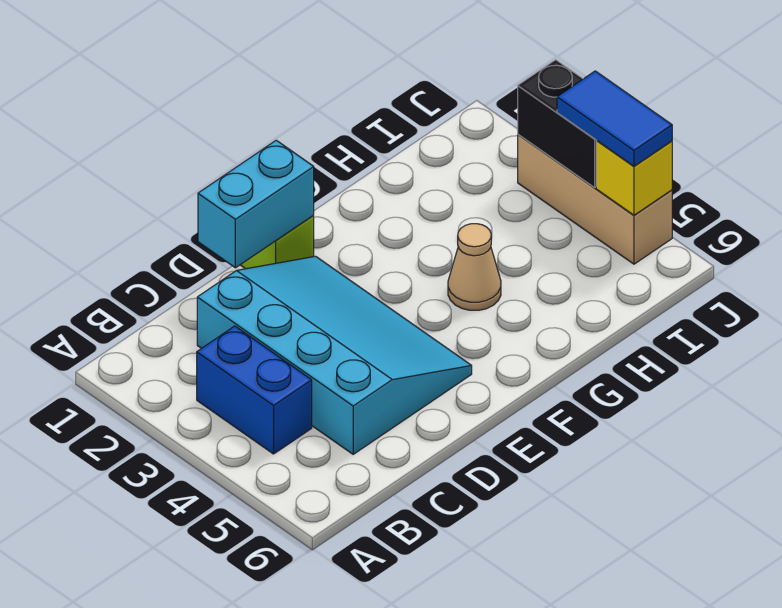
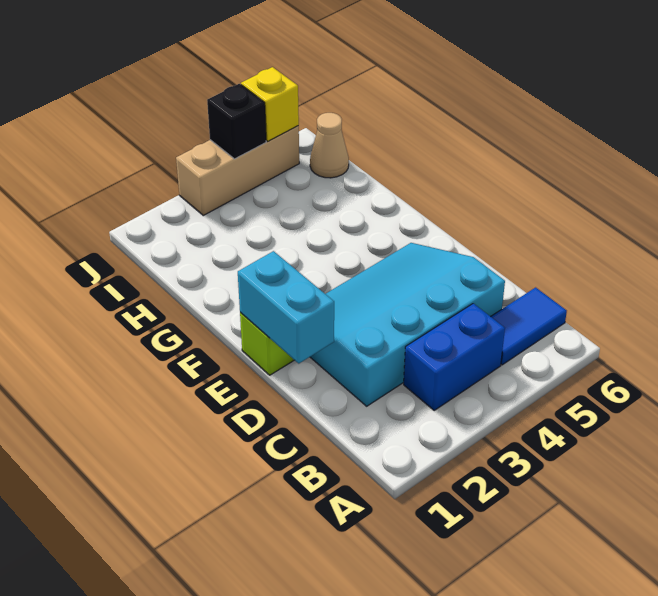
tan 1x1 cone [448,224,501,310] -> tan 1x1 cone moved to [310,113,349,178]
black 1x2 brick [518,60,597,188] -> black 1x1 brick [207,84,266,159]
blue 1x2 tile [557,71,672,166] -> blue 1x2 tile moved to [491,287,567,365]

